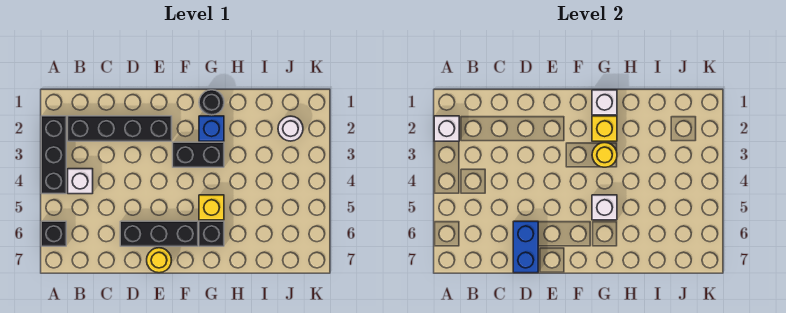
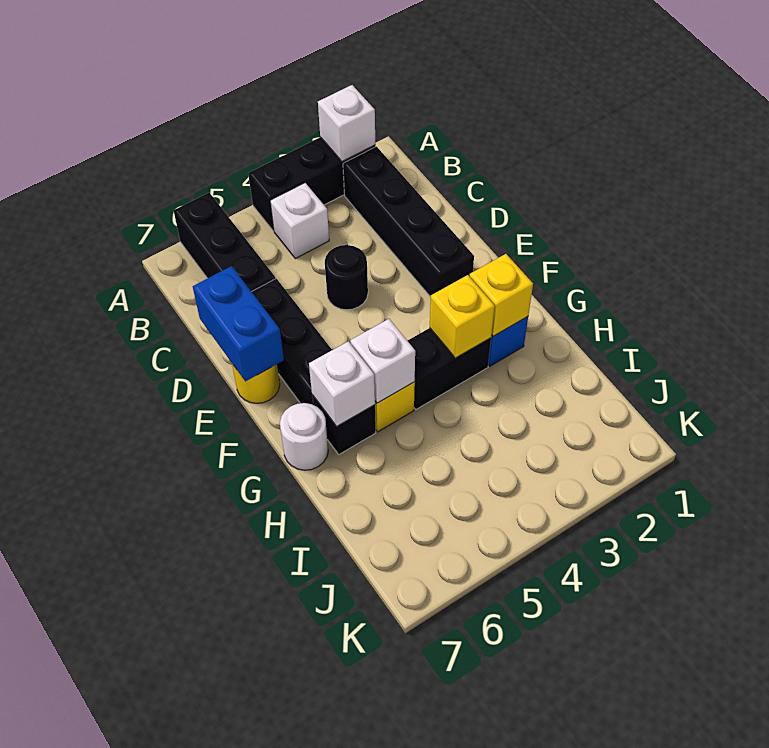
black 1x1 brick [41,221,66,246] -> black 1x3 brick [174,193,276,292]
blue 1x2 brick [513,221,538,273] -> blue 1x2 brick turned to [193,266,284,381]
black 1x2 brick [173,142,224,167] -> black 1x2 brick turned to [407,328,491,409]
black 1x1 round brick [199,90,224,115] -> black 1x1 round brick moved to [325,245,368,310]
white 1x1 brick [592,90,617,115] -> white 1x1 brick moved to [309,341,375,426]
yellow 1x1 round brick [592,142,617,167] -> yellow 1x1 brick [430,275,495,358]
white 1x1 round brick [278,116,303,141] -> white 1x1 round brick moved to [280,403,328,470]

